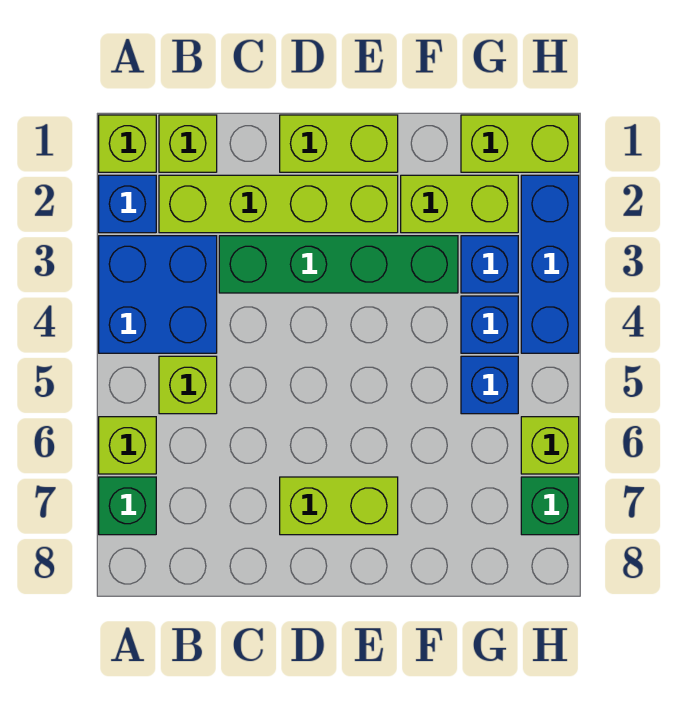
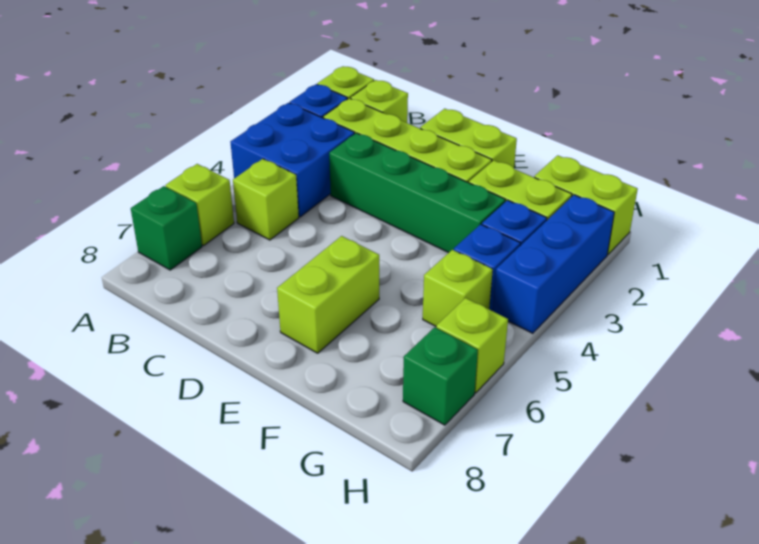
lime 1x2 brick [280,477,398,535] -> lime 1x2 brick turned to [277,236,379,353]
blue 1x1 brick [461,356,518,414] -> lime 1x1 brick [423,250,493,326]

